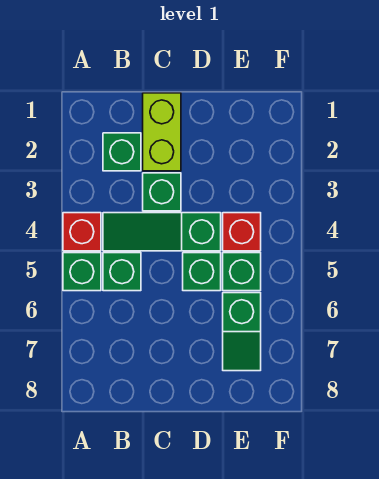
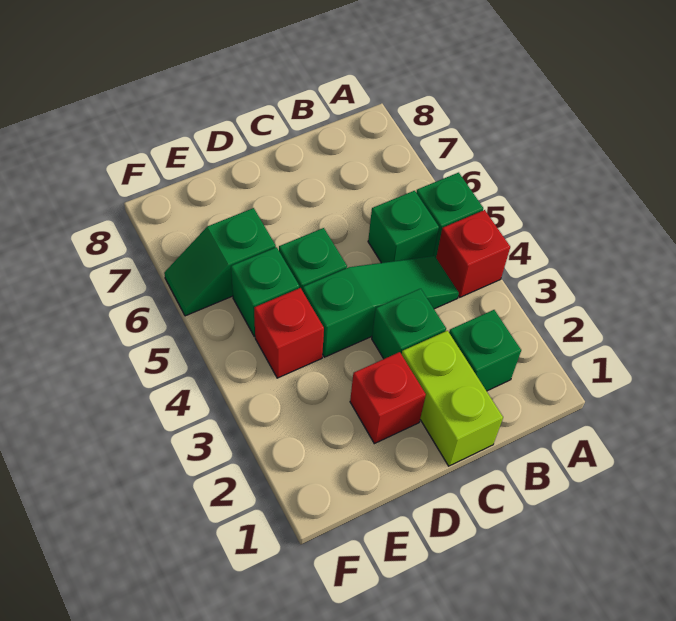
none -> red 1x1 brick [350,352,426,444]
green 1x2 slope [223,293,261,371] -> green 1x2 slope turned to [164,208,276,316]

